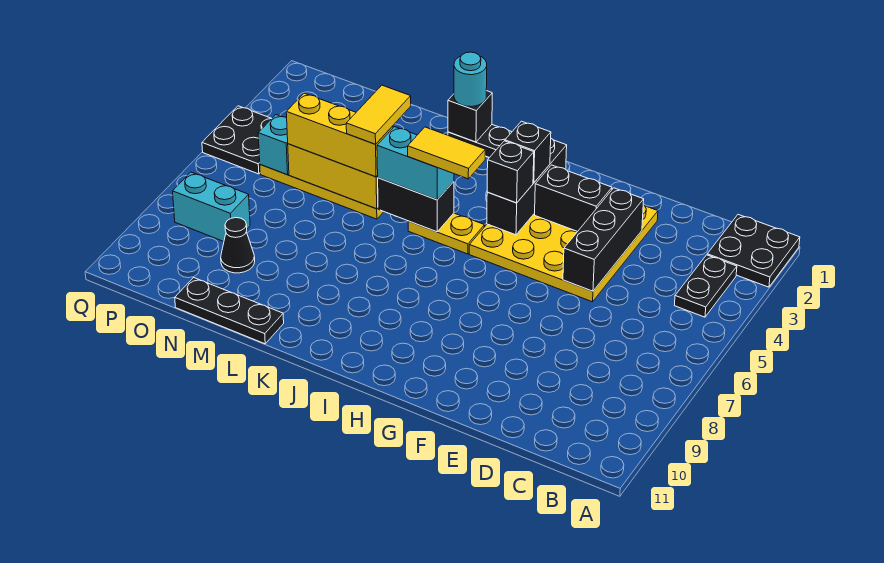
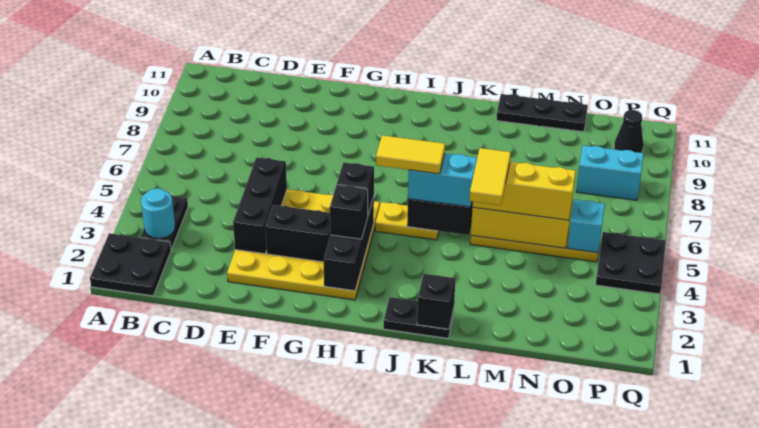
cyan 1x1 round brick [454,52,487,107] -> cyan 1x1 round brick moved to [141,188,175,239]
black 1x1 cone [221,218,255,273] -> black 1x1 cone moved to [614,110,644,153]

